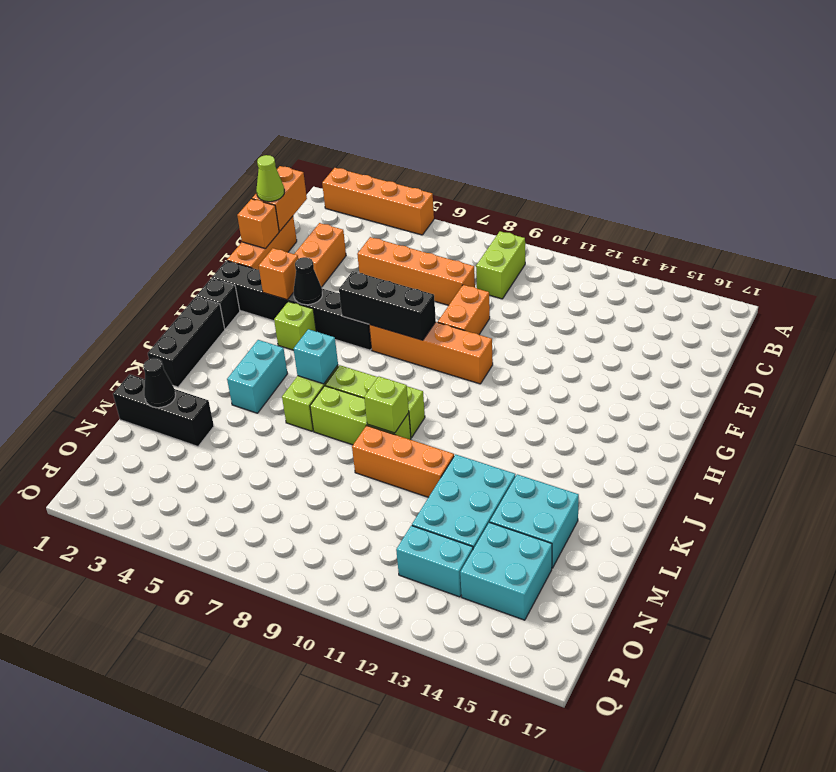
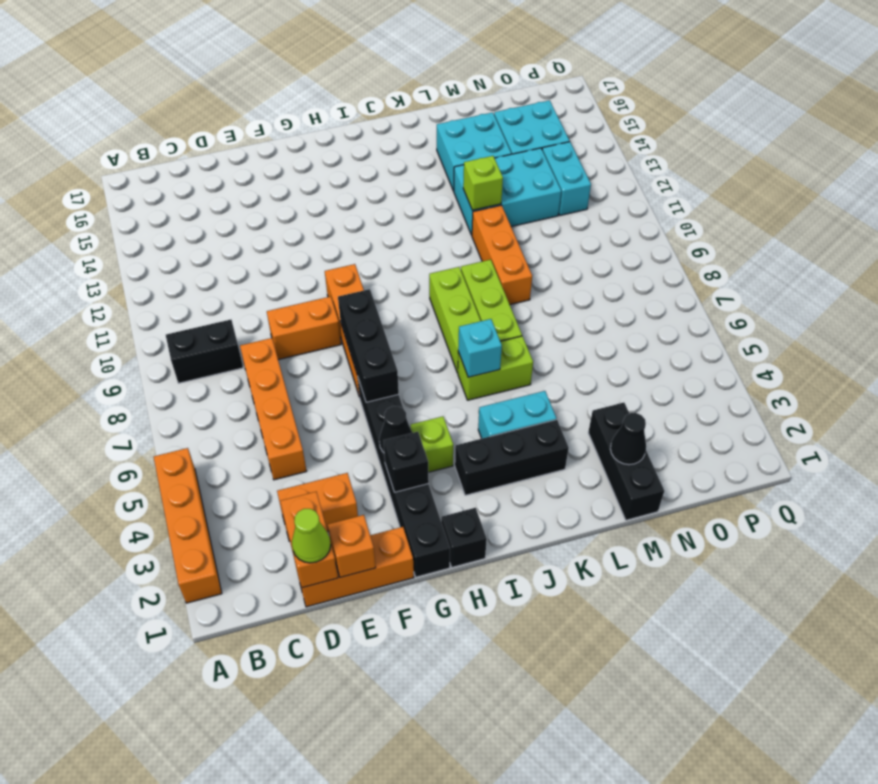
lime 1x2 brick [476,231,525,299] -> black 1x2 brick [166,320,243,383]
orange 1x2 brick [252,166,307,231] -> orange 1x2 brick turned to [280,492,338,588]
orange 1x1 brick [259,248,298,300] -> black 1x1 brick [383,432,429,492]
black 1x3 brick [148,297,225,387] -> black 1x3 brick moved to [455,420,569,495]
lime 1x1 brick [364,377,409,433] -> lime 1x1 brick moved to [463,156,503,210]

